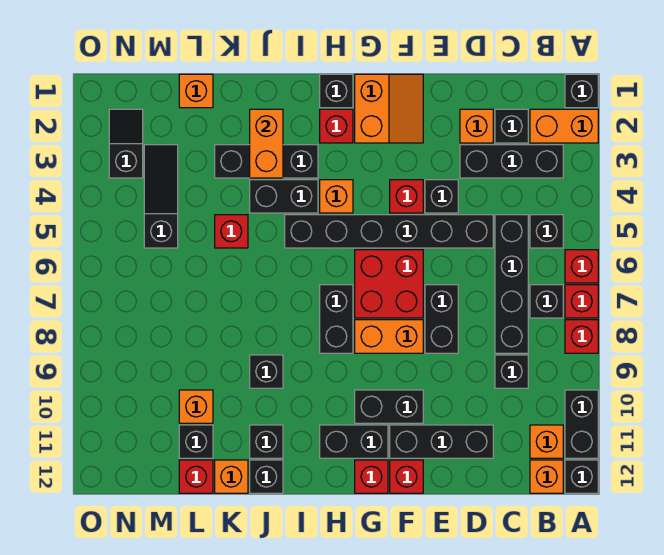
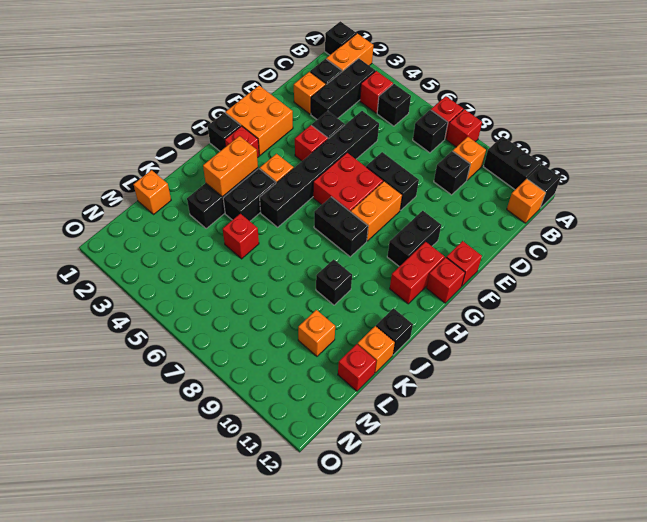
red 1x1 brick [565,250,598,283] -> red 1x1 brick moved to [360,71,393,113]
orange 1x1 brick [530,425,563,458] -> orange 1x1 brick moved to [453,137,486,180]
black 1x4 brick [495,215,528,353] -> none
black 1x3 brick [390,425,493,458] -> none
orange 2x2 slope [355,74,423,143] -> orange 2x2 brick [225,86,293,155]
black 1x2 brick [320,425,388,458] -> red 1x2 brick [390,242,445,304]
orange 1x2 brick [250,109,283,178] -> orange 1x2 brick turned to [203,136,258,197]
black 1x1 brick [250,425,283,458] -> none
black 1x1 brick [179,425,213,458] -> none
black 1x3 slope [144,145,178,248] -> none
black 1x2 slope [109,109,143,178] -> none

